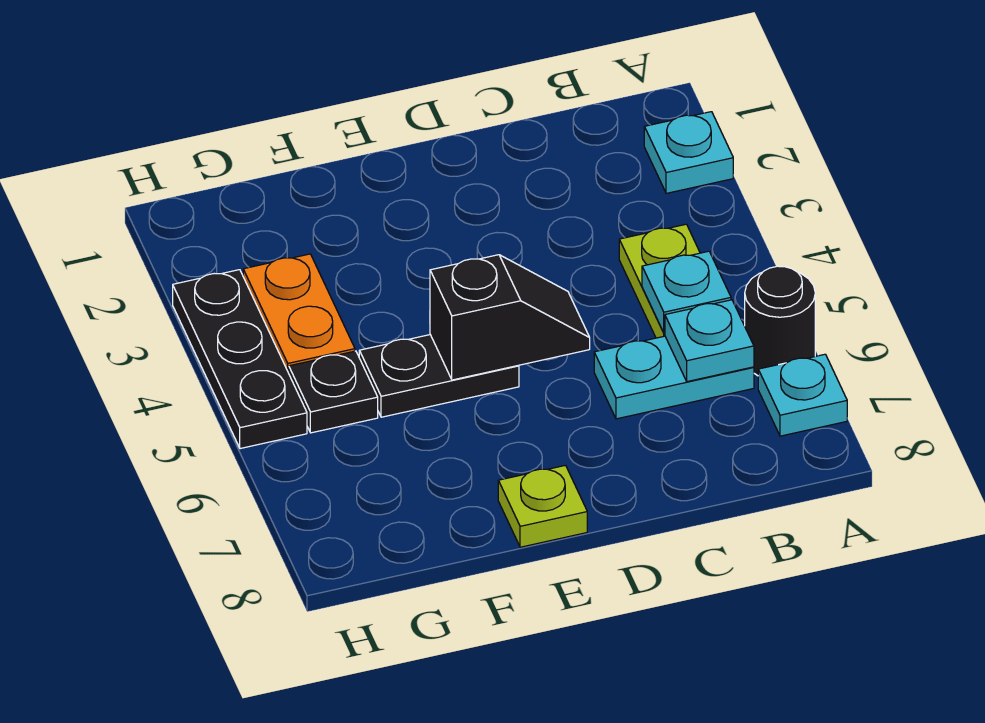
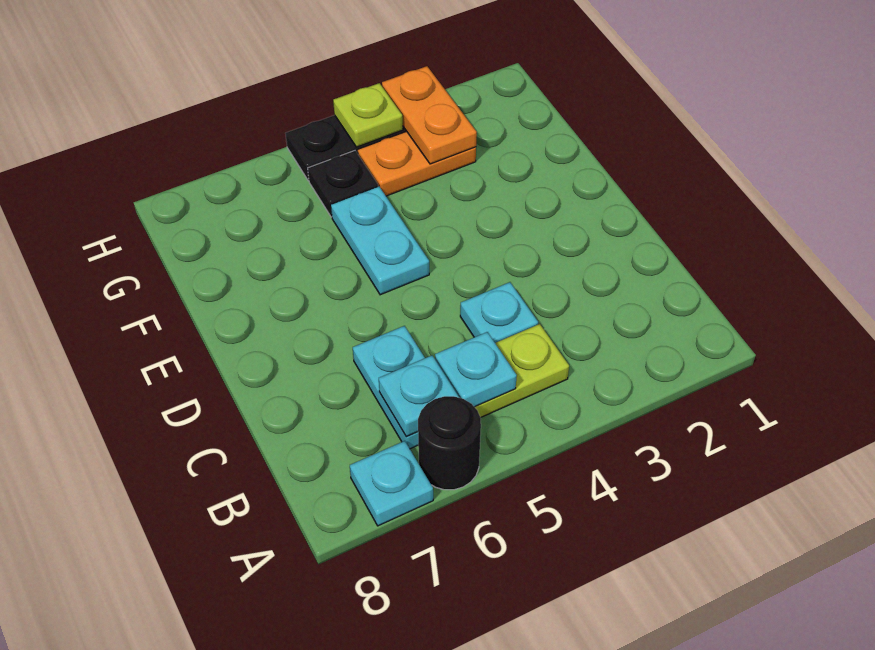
cyan 1x1 plate [644,112,733,193] -> cyan 1x1 plate moved to [460,282,538,343]
black 1x2 slope [430,255,590,380] -> none
black 1x2 plate [359,335,519,417] -> cyan 1x2 plate [331,186,429,295]
lime 1x1 plate [498,465,587,547] -> lime 1x1 plate moved to [333,83,403,147]
none -> orange 1x2 plate [382,66,477,164]

